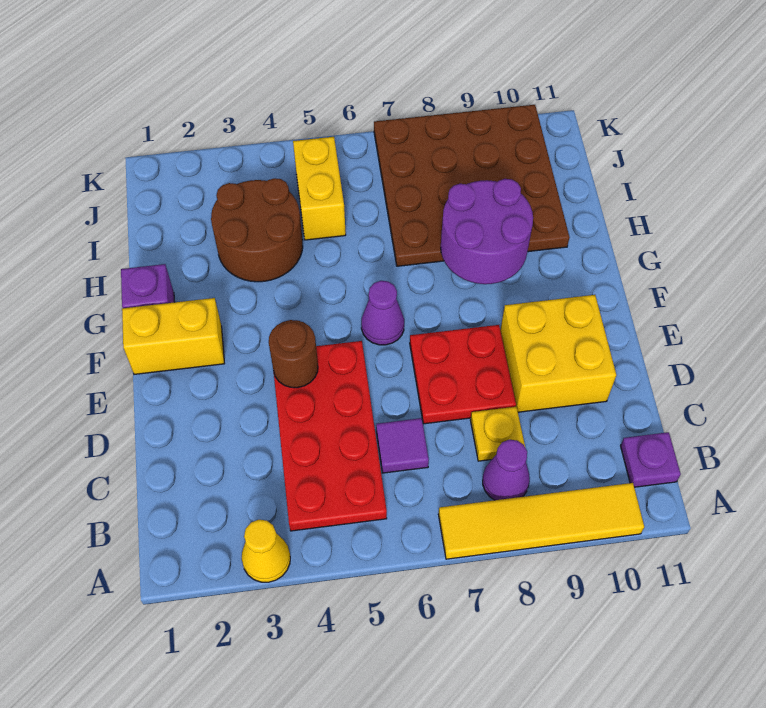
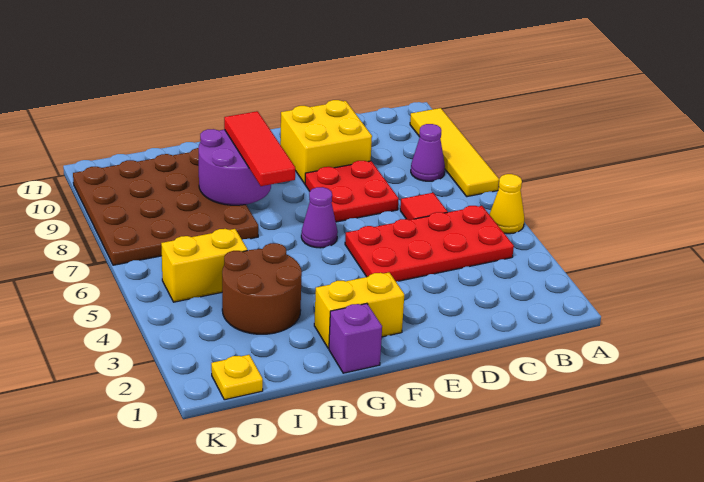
yellow 1x1 cone [242,520,290,582] -> yellow 1x1 cone moved to [489,174,524,234]
purple 1x1 plate [621,432,681,487] -> none
purple 1x1 tile [376,418,429,473] -> red 1x1 tile [400,193,448,220]
yellow 1x1 plate [470,407,525,461] -> yellow 1x1 plate moved to [211,355,263,400]
brown 1x1 round brick [269,320,318,388] -> none
yellow 1x2 brick [122,298,225,374] -> yellow 1x2 brick turned to [314,273,404,349]
none -> red 1x3 tile [224,111,295,186]

